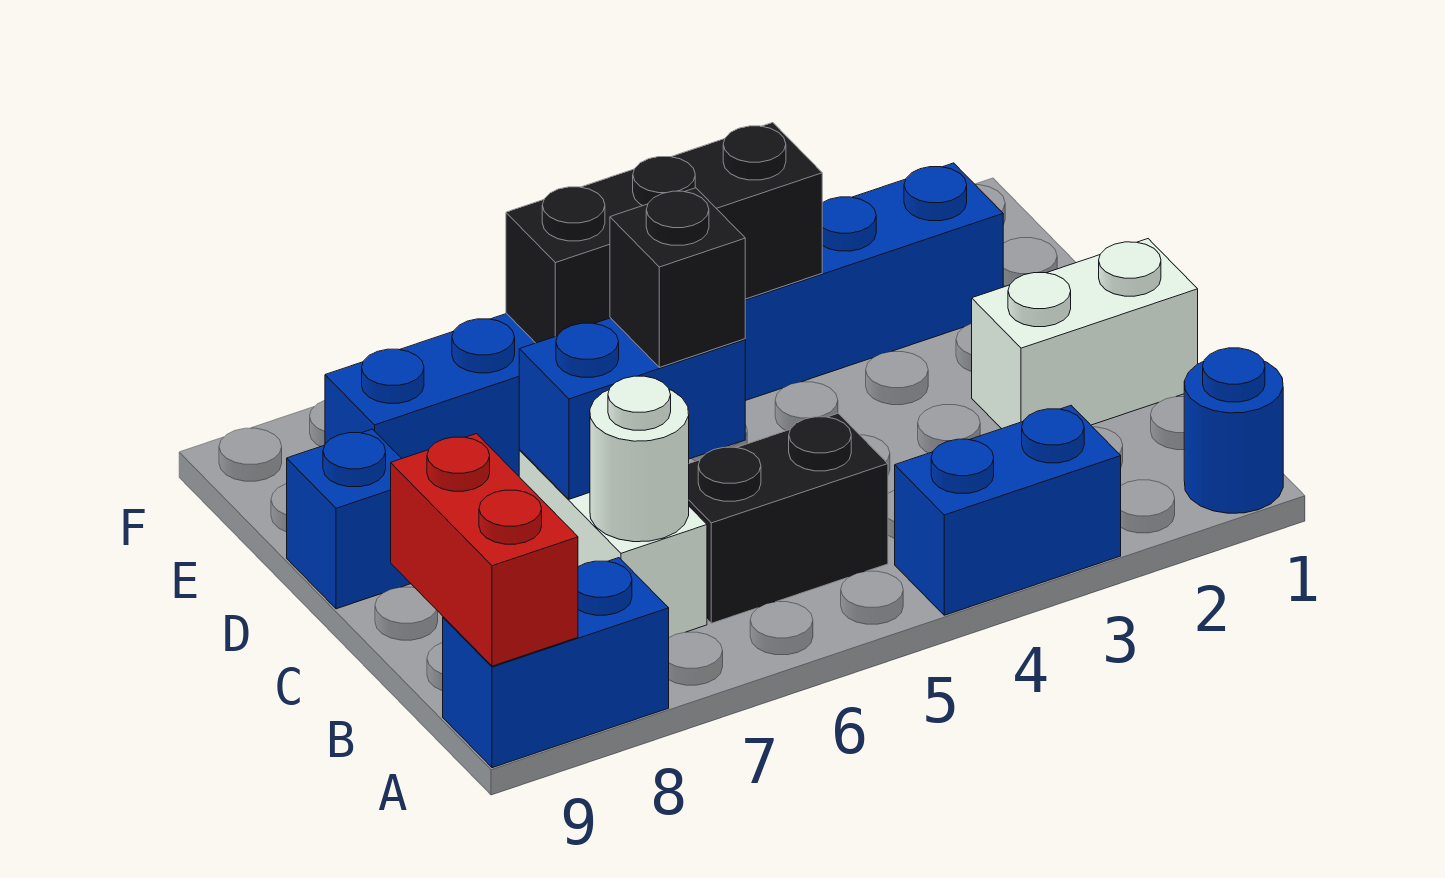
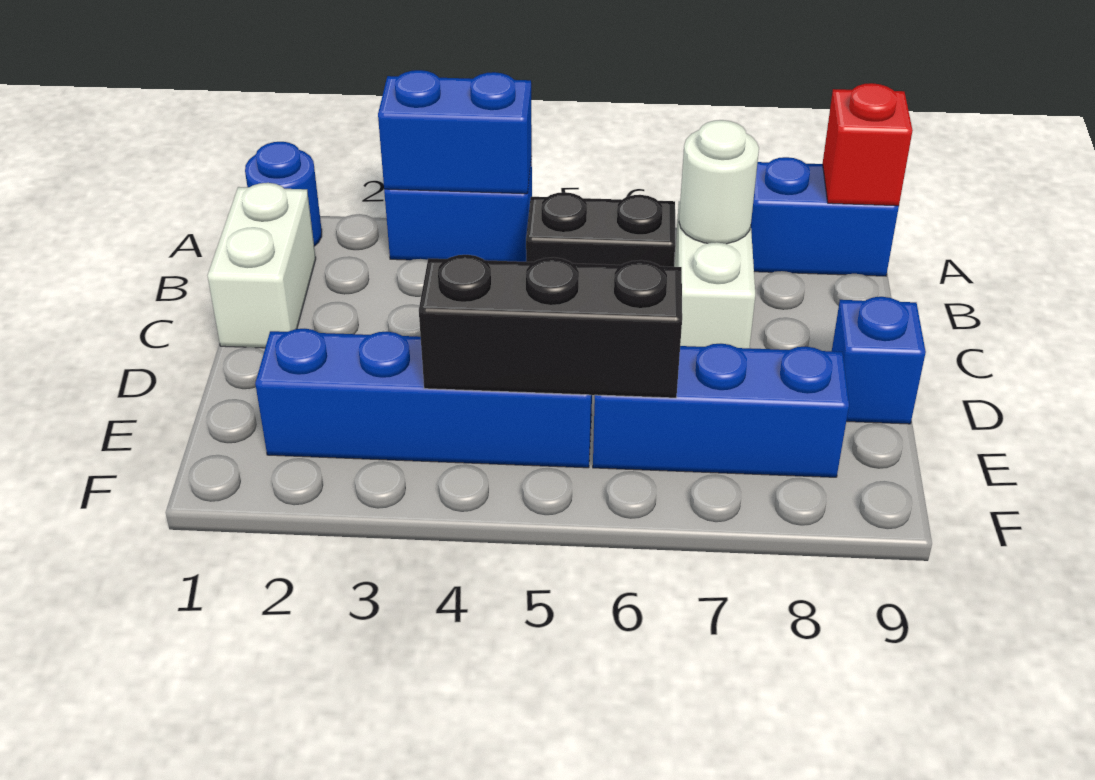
red 1x2 brick [391,434,578,666] -> red 1x1 brick [823,83,913,206]
white 1x2 brick [972,239,1198,429] -> white 1x2 brick turned to [207,183,316,348]
blue 1x2 brick [519,318,745,499] -> blue 1x2 brick moved to [378,70,532,194]
black 1x1 brick [610,188,745,367] -> none

